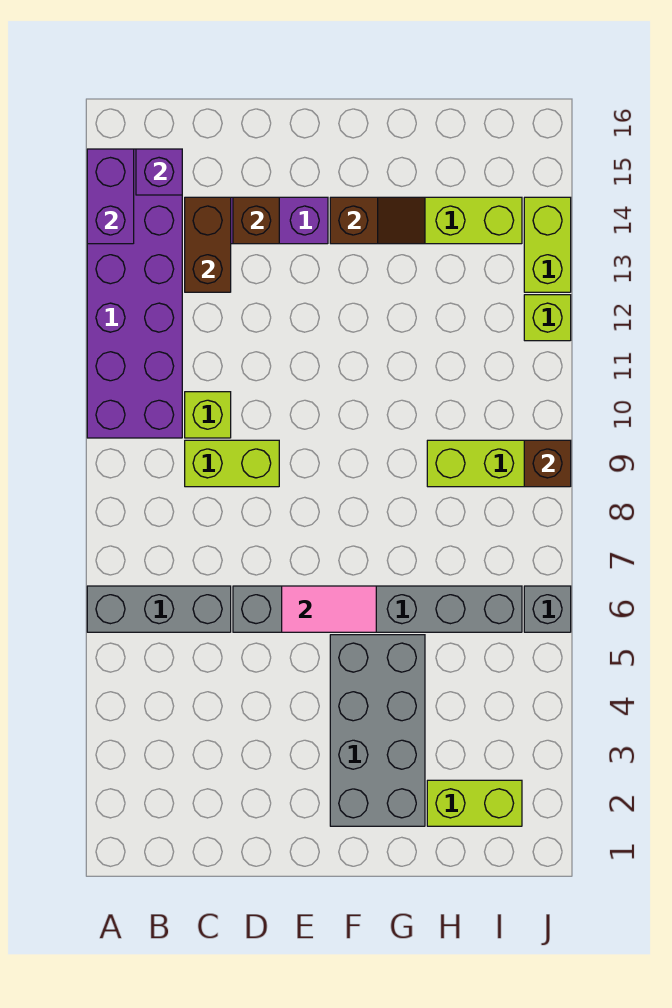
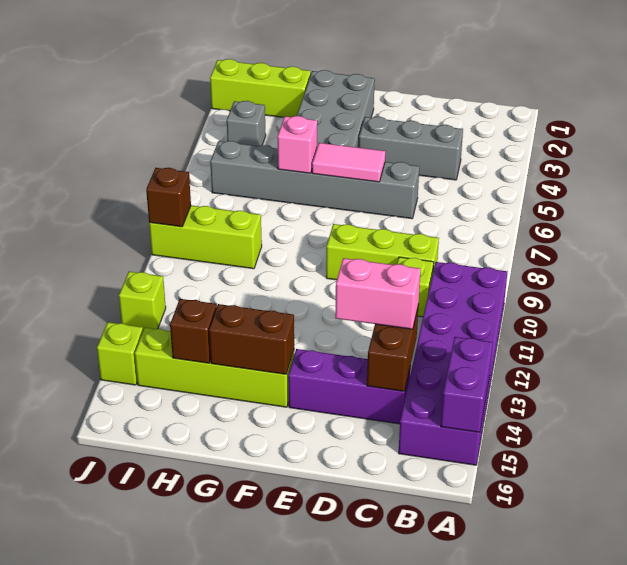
grey 1x3 brick [87,586,231,632] -> grey 1x3 brick moved to [359,116,463,180]
purple 1x1 brick [136,149,182,195] -> none
lime 1x2 brick [185,440,279,487] -> lime 1x3 brick [326,224,439,280]
none -> pink 1x2 brick [335,258,421,329]
brown 1x1 brick [233,197,279,244] -> brown 1x1 brick moved to [170,299,217,363]
brown 1x2 slope [330,197,425,244] -> brown 1x2 brick [209,304,294,374]
none -> pink 1x1 brick [278,116,317,173]
lime 1x2 brick [427,780,522,826] -> lime 1x3 brick [210,59,311,117]
grey 1x1 brick [524,586,571,632] -> grey 1x1 brick moved to [227,101,266,146]
lime 1x2 brick [524,197,571,292] -> lime 1x1 brick [97,322,143,385]

